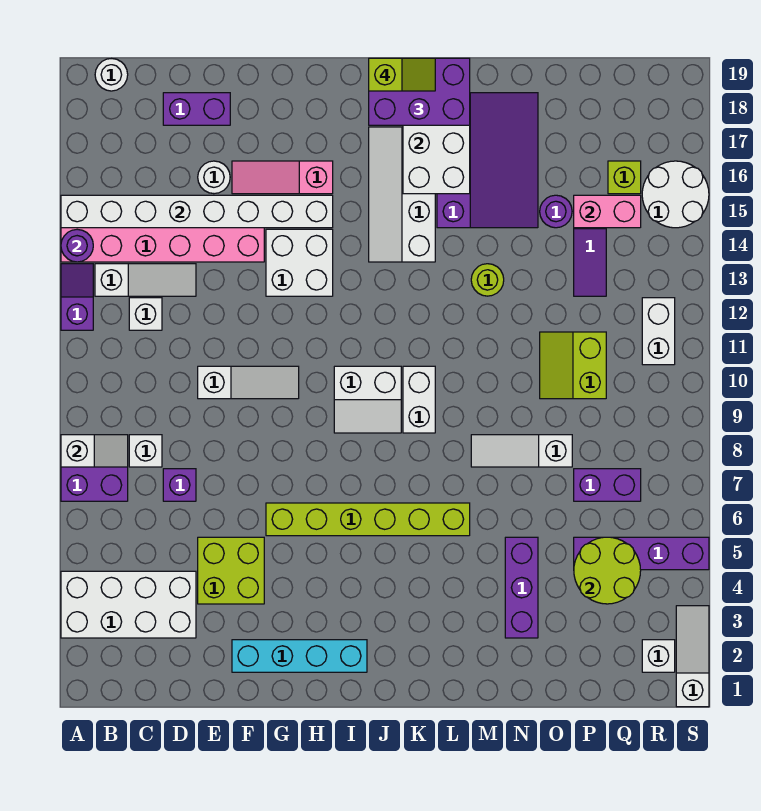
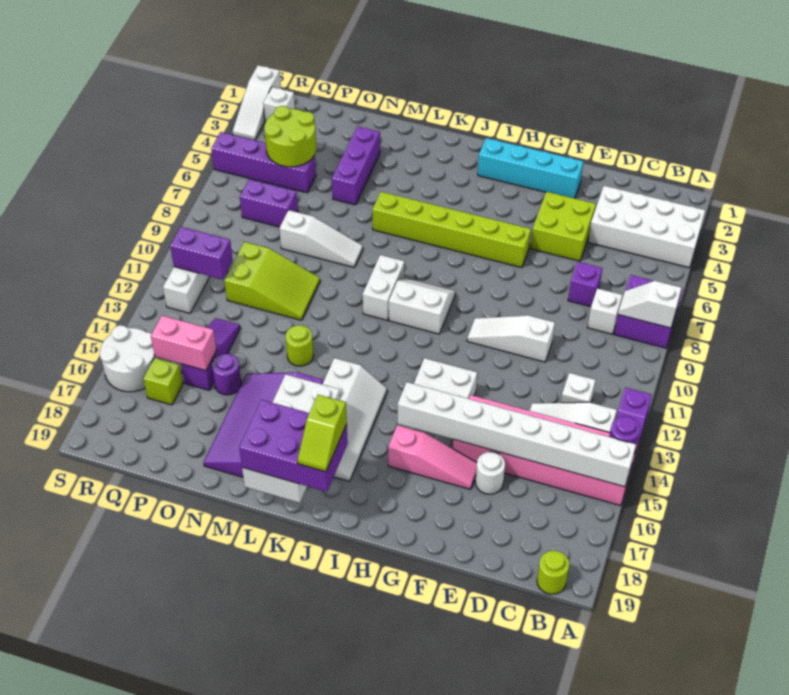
white 1x1 round brick [95,59,128,91] -> lime 1x1 round brick [537,551,569,594]
purple 1x2 brick [163,93,230,125] -> purple 1x2 brick moved to [170,227,233,280]
lime 1x2 slope [369,58,435,91] -> lime 1x2 slope turned to [298,395,347,472]
lime 2x2 slope [540,332,606,399] -> lime 2x3 slope [224,242,320,320]

